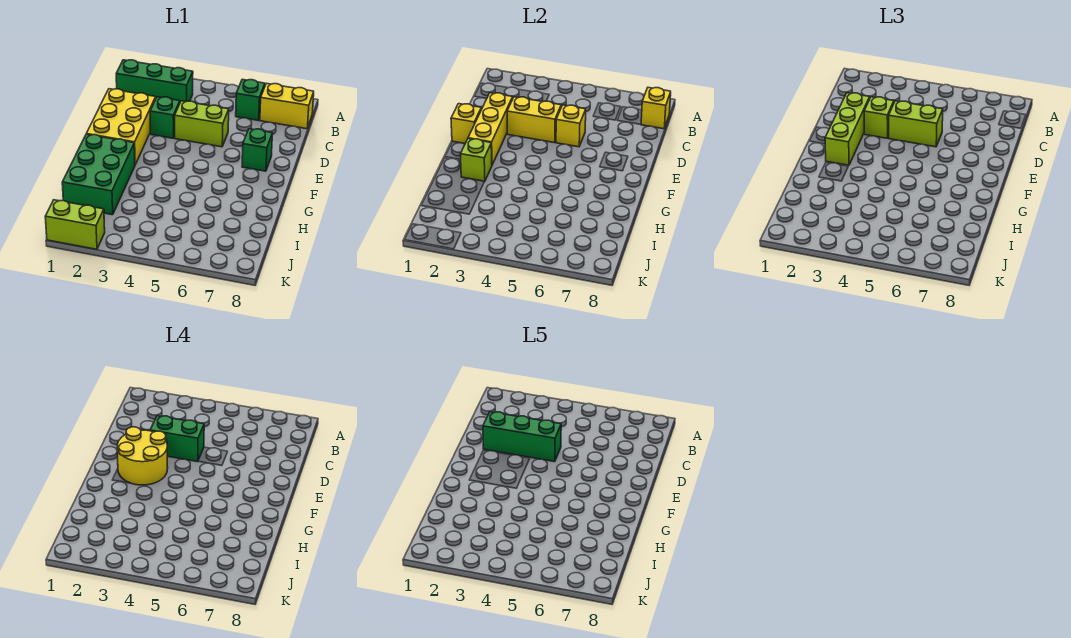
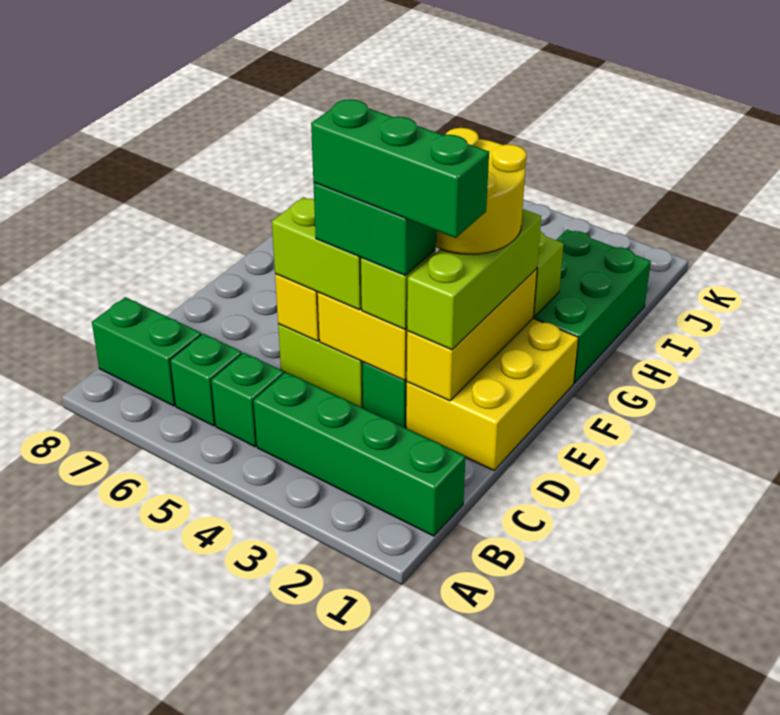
green 1x3 brick [116,60,193,102] -> green 1x4 brick [253,372,466,536]
yellow 1x2 brick [260,83,314,129] -> green 1x2 brick [92,297,201,406]
yellow 1x1 brick [641,88,671,129] -> none
yellow 1x1 brick [451,104,481,143] -> none
green 1x1 brick [242,129,272,171] -> green 1x1 brick moved to [211,353,284,447]
lime 1x2 brick [45,200,105,249] -> none

